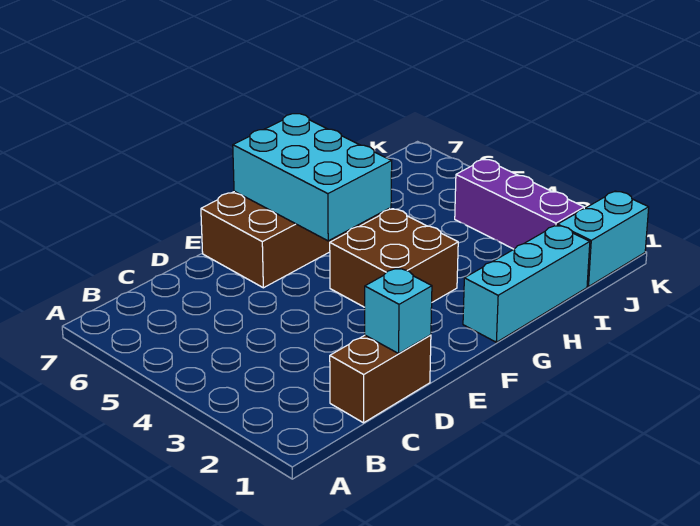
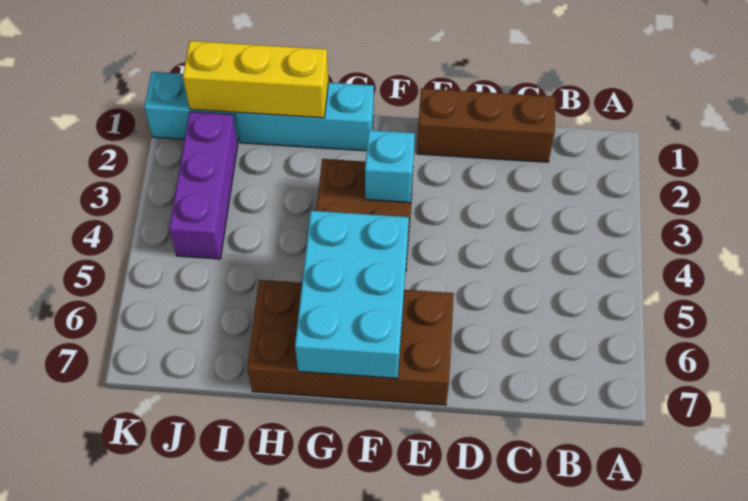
brown 1x2 brick [330,335,431,423] -> brown 1x3 brick [417,88,555,162]
cyan 1x1 brick [365,268,432,353] -> cyan 1x1 brick moved to [365,130,415,203]
none -> yellow 1x3 brick [183,41,328,118]

